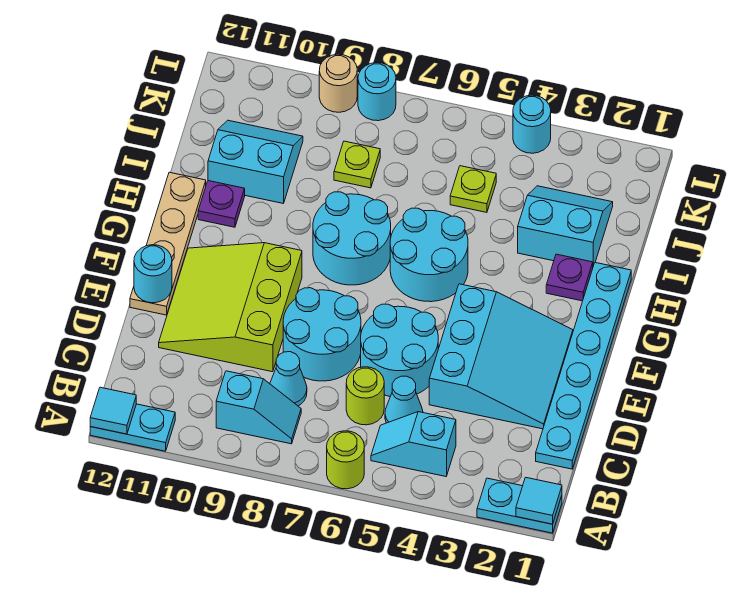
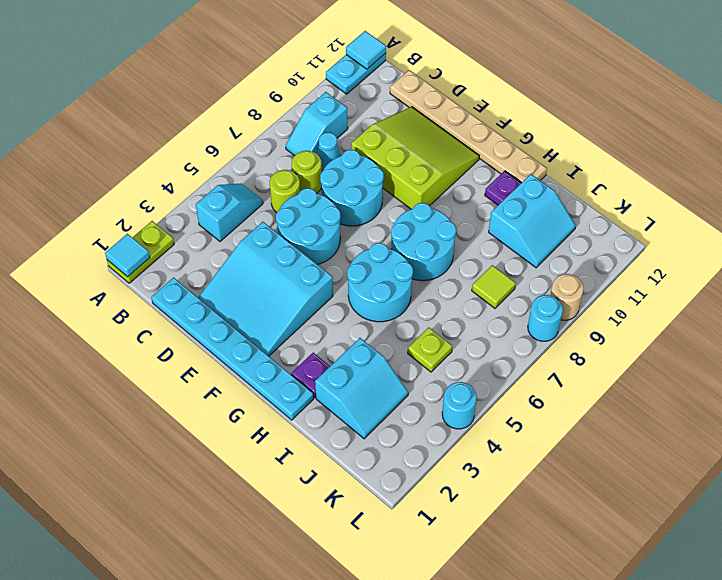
cyan 1x2 plate [477,478,562,533] -> lime 1x2 plate [107,221,174,283]
lime 1x1 round brick [327,431,364,489] -> lime 1x1 round brick moved to [292,151,322,193]
cyan 1x1 cone [385,376,423,423] -> none
tan 1x4 plate [130,172,206,315] -> tan 1x6 plate [390,70,547,183]
cyan 1x1 round brick [134,245,172,303] -> none
lime 1x1 plate [334,141,380,188] -> lime 1x1 tile [472,265,516,308]

